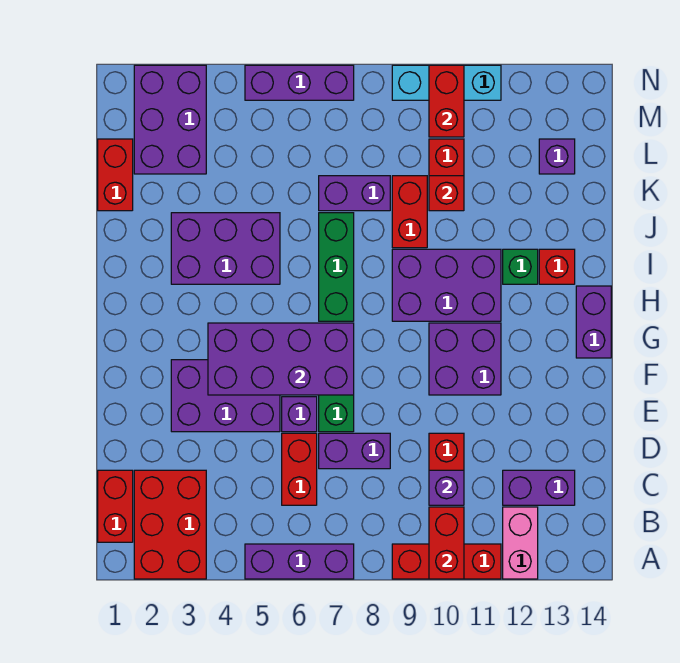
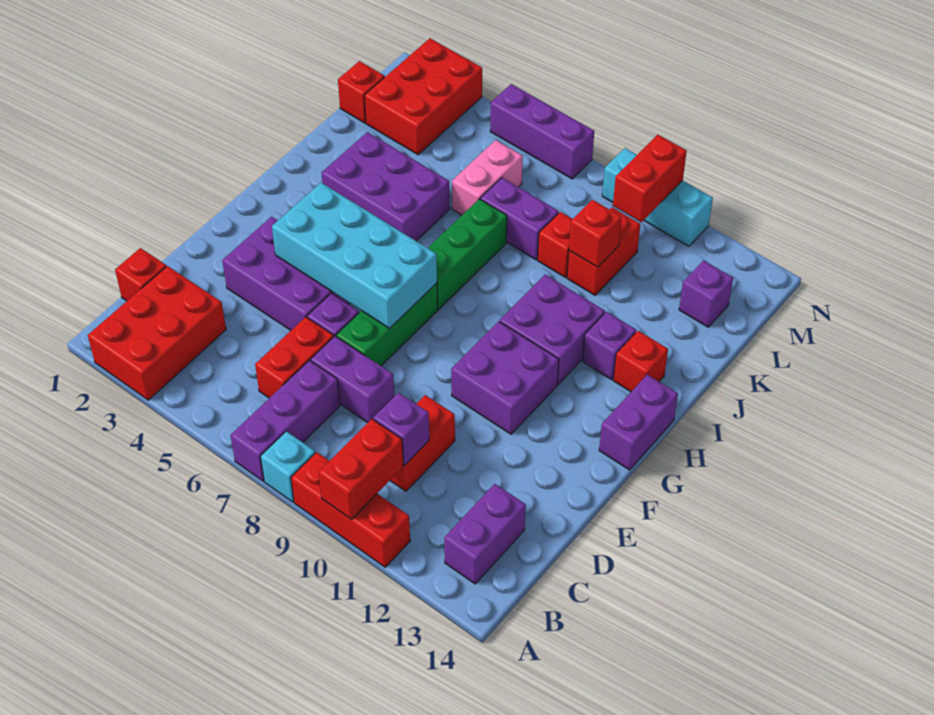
purple 1x3 brick [245,544,354,579] -> purple 1x3 brick turned to [230,360,340,481]
none -> cyan 1x1 brick [260,431,315,502]
pink 1x2 brick [503,507,538,579] -> pink 1x2 brick moved to [452,140,523,215]
red 1x2 brick [98,470,133,542] -> red 1x1 brick [115,248,166,301]
purple 1x2 brick [503,470,575,505] -> purple 1x2 brick turned to [444,484,526,584]
purple 2x4 brick [208,323,354,395] -> cyan 2x4 brick [272,183,437,328]
purple 2x3 brick [392,249,501,321] -> purple 2x2 brick [500,275,605,385]
green 1x1 brick [503,249,538,284] -> purple 1x1 brick [583,312,636,380]
red 1x2 brick [392,176,427,248] -> red 1x1 brick [538,212,572,277]
red 1x2 brick [98,139,133,211] -> red 1x1 brick [338,61,385,123]
purple 2x3 brick [134,65,206,174] -> red 2x3 brick [364,38,482,155]

